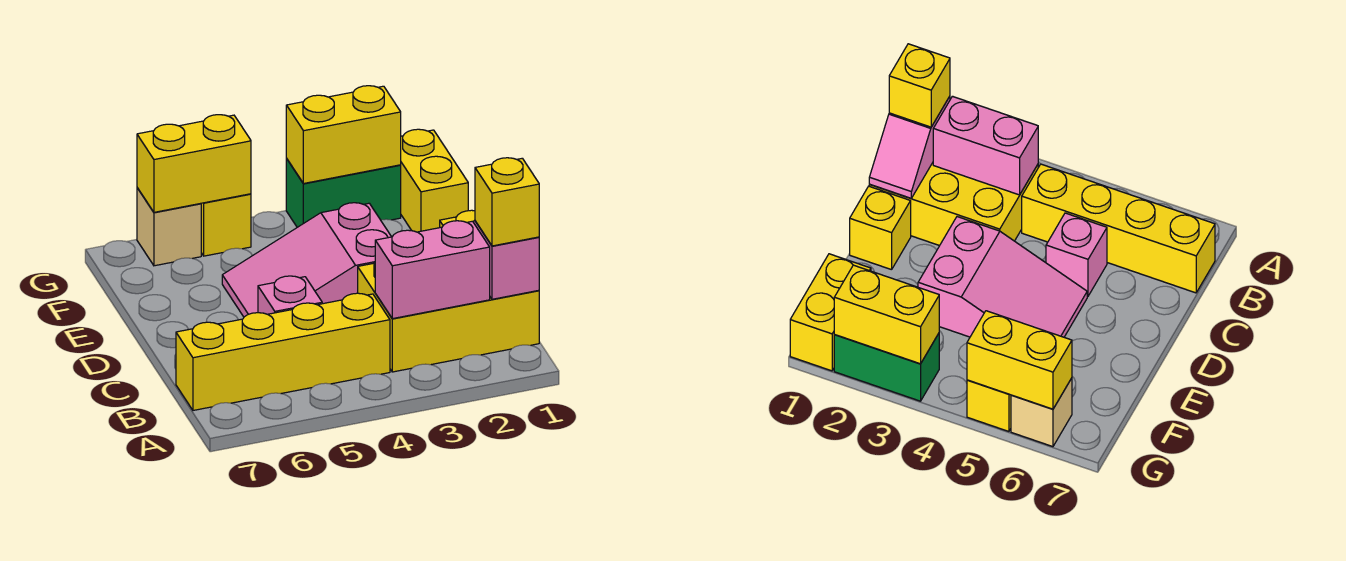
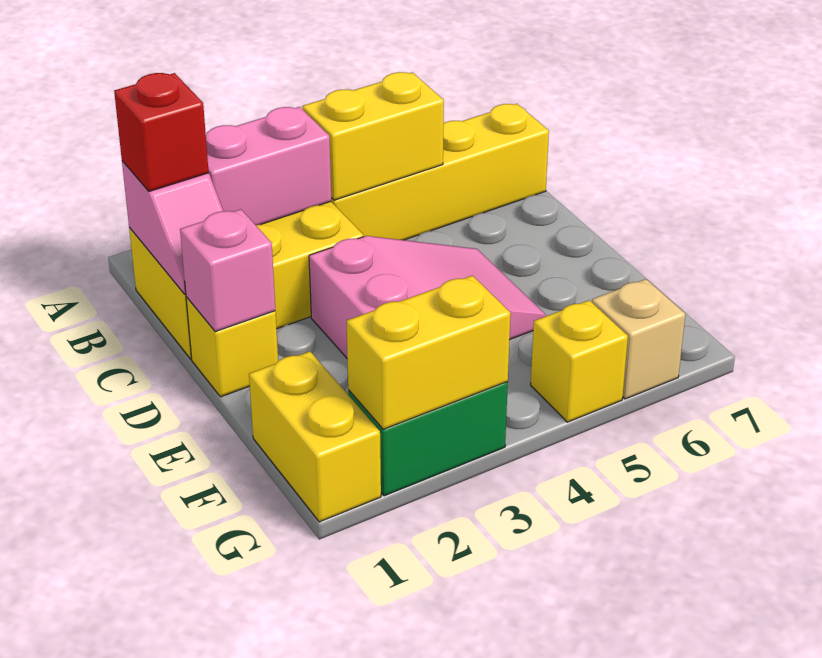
yellow 1x1 brick [475,158,539,246] -> red 1x1 brick [114,73,209,191]
pink 1x1 brick [258,276,322,314] -> pink 1x1 brick moved to [180,209,275,332]
yellow 1x2 brick [137,115,251,212] -> yellow 1x2 brick moved to [302,72,444,200]

